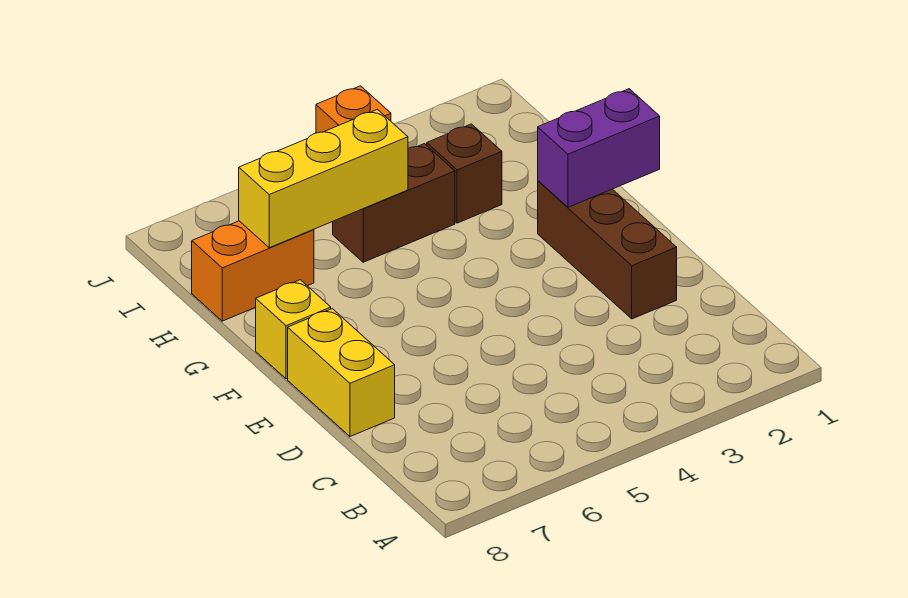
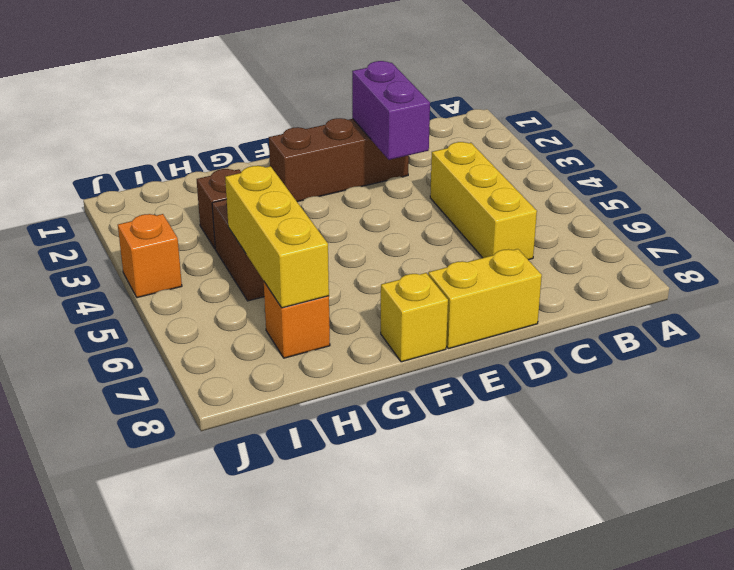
none -> yellow 1x3 brick [430,142,537,260]
purple 1x2 brick [538,89,660,207] -> purple 1x2 brick moved to [352,61,430,160]
orange 1x2 brick [192,221,314,321] -> orange 1x1 brick [264,282,330,358]

